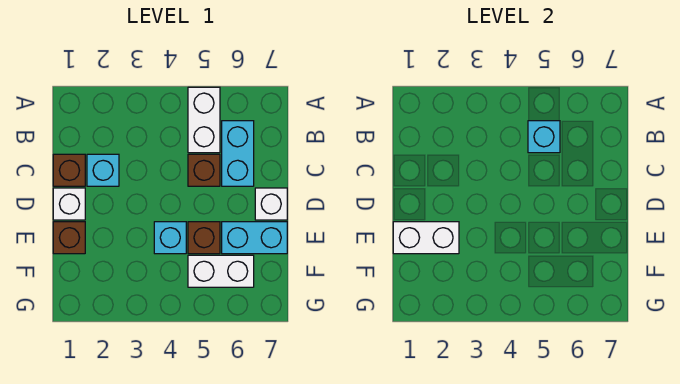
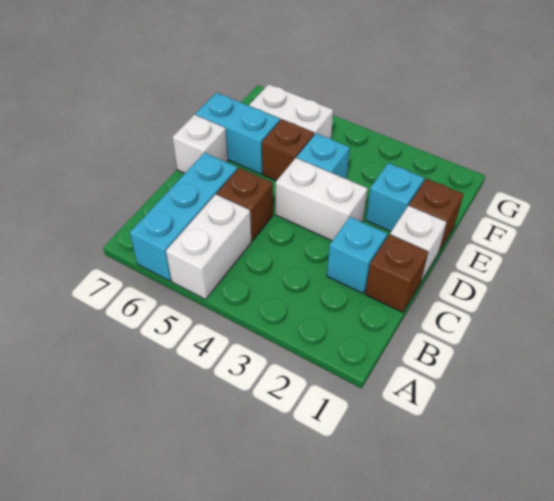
cyan 1x1 brick [528,121,560,153] -> cyan 1x1 brick moved to [366,163,424,231]
cyan 1x2 brick [222,121,254,186] -> cyan 1x3 brick [130,153,237,281]
white 1x2 brick [393,222,459,254] -> white 1x2 brick moved to [276,158,368,241]

